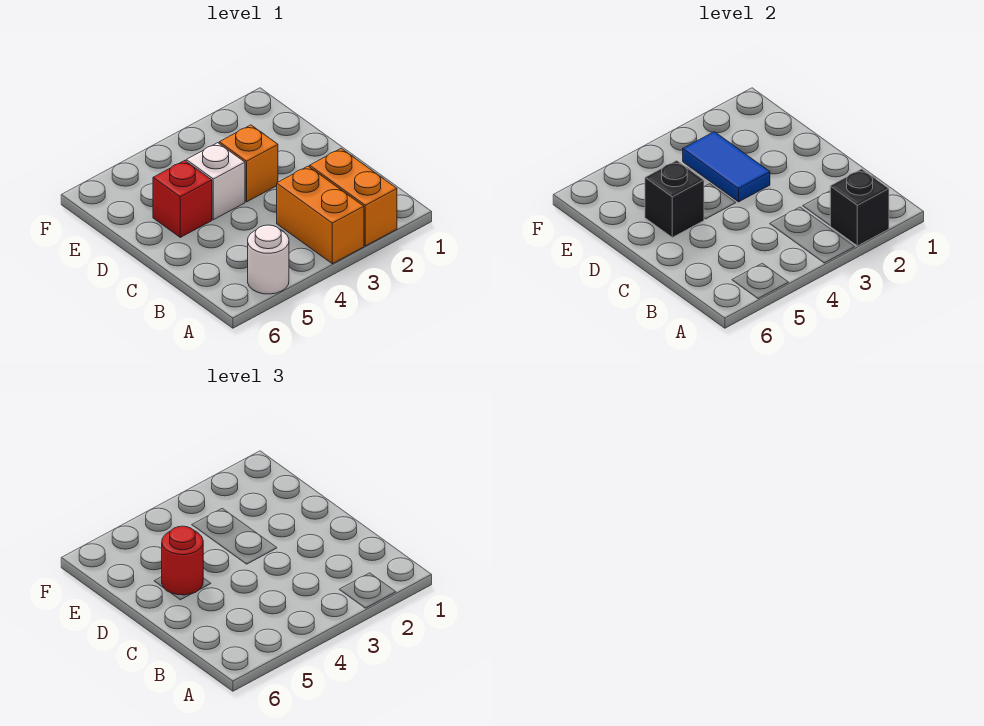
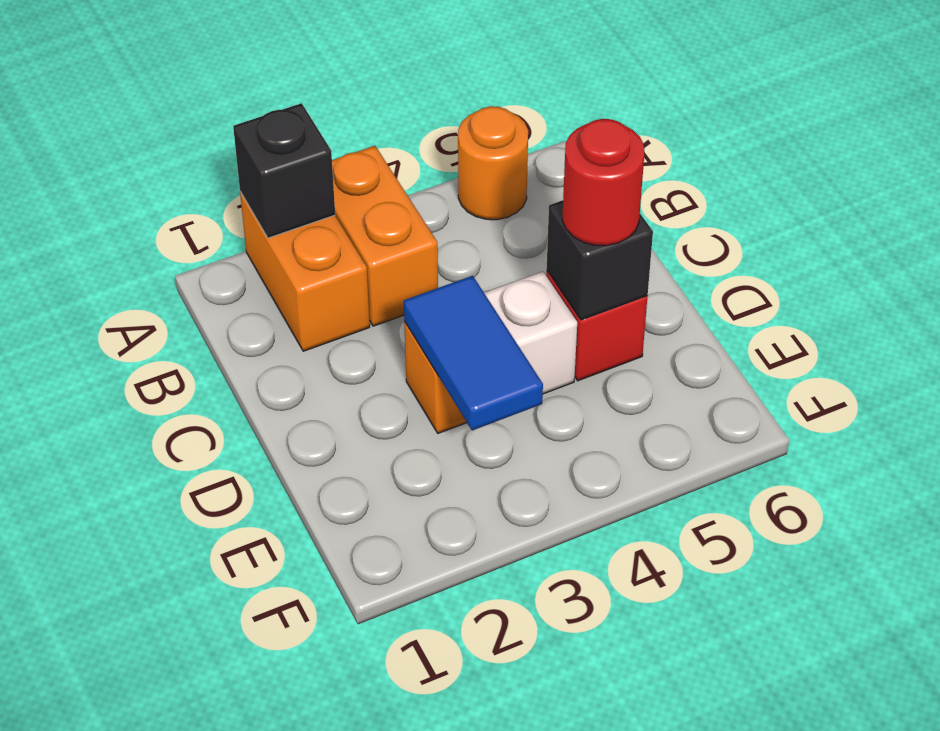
white 1x1 round brick [248,225,289,294] -> orange 1x1 round brick [458,106,528,220]

